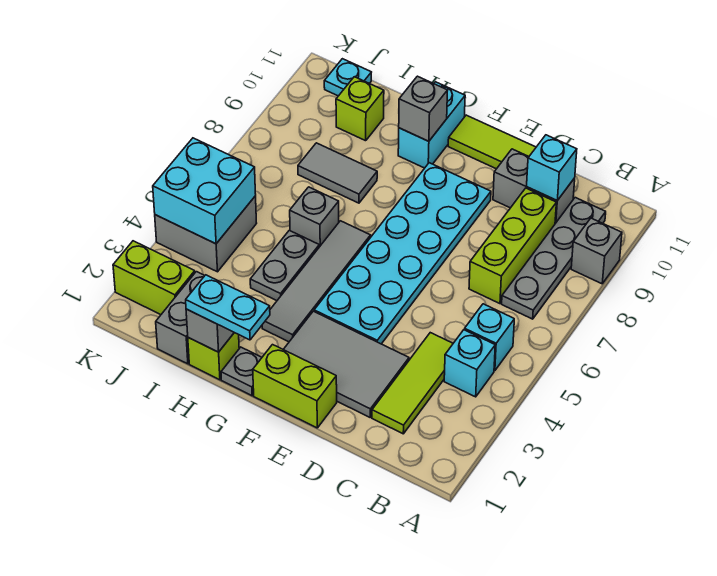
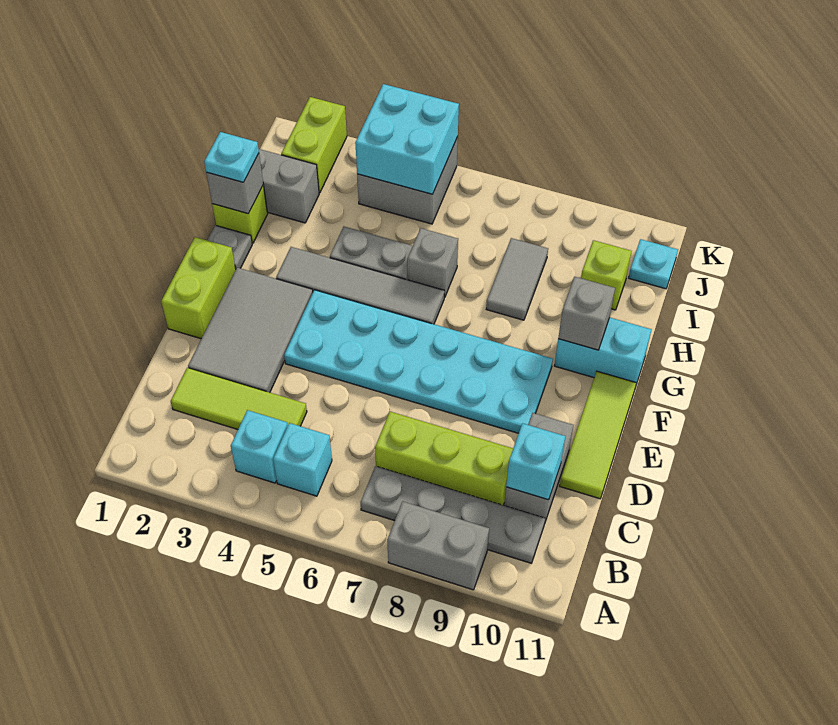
grey 1x1 brick [571,218,622,284] -> grey 1x2 brick [387,501,489,590]
cyan 1x2 plate [186,275,270,340] -> cyan 1x1 plate [204,132,259,182]

